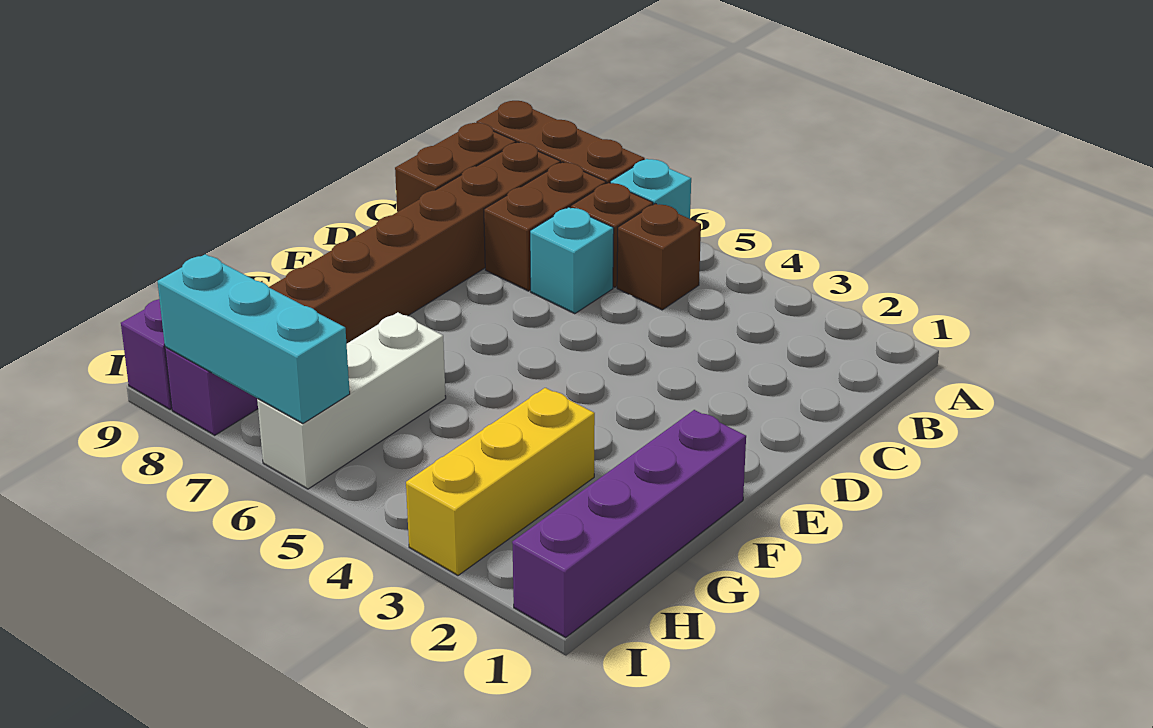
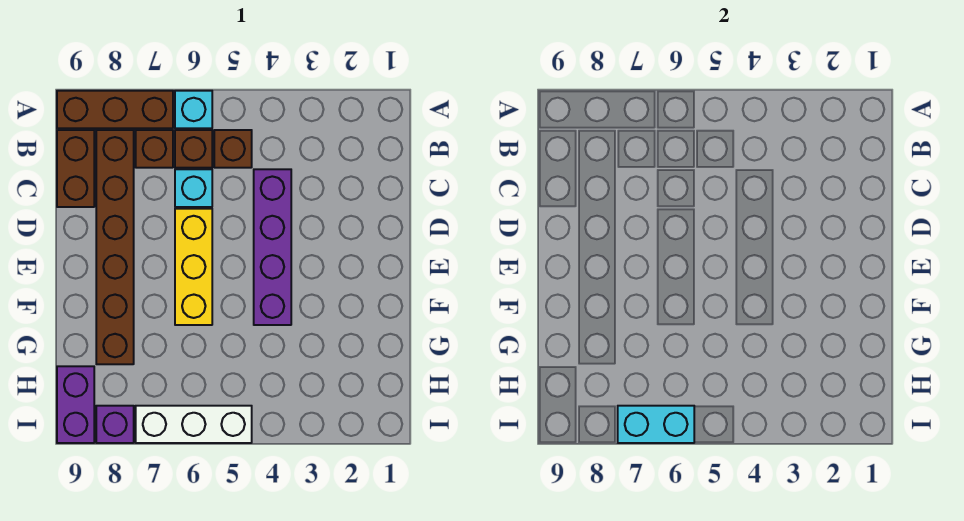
brown 1x2 brick [484,162,606,291] -> brown 1x1 brick [136,130,173,168]
purple 1x4 brick [512,410,746,637] -> purple 1x4 brick moved to [254,169,291,325]
yellow 1x3 brick [406,388,595,575] -> yellow 1x3 brick moved to [175,209,212,325]
white 1x3 brick [257,312,446,489] -> white 1x3 brick turned to [136,406,252,443]
cyan 1x3 brick [157,254,350,424] -> cyan 1x2 brick [618,406,694,443]

